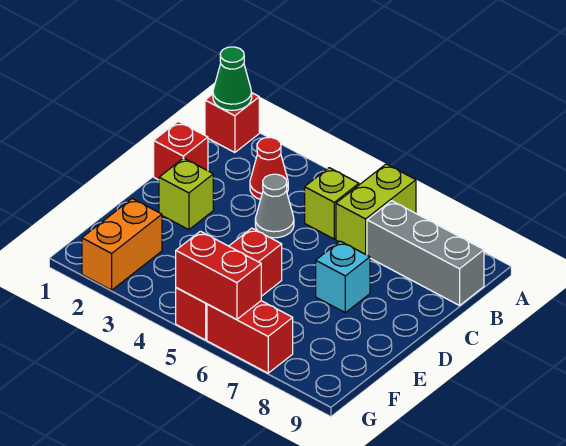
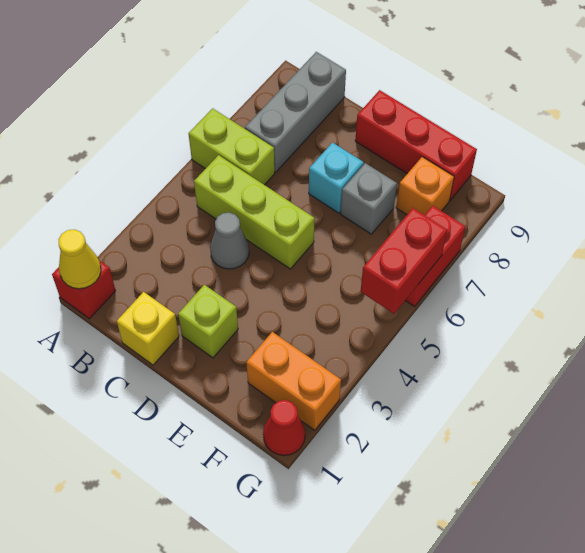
green 1x1 cone [213,47,252,110] -> yellow 1x1 cone [58,230,101,289]
red 1x1 cone [250,138,288,200] -> red 1x1 cone moved to [263,400,305,455]
lime 1x1 brick [305,168,359,239] -> lime 1x3 brick [194,155,315,269]
red 1x1 brick [154,121,208,180] -> yellow 1x1 brick [117,292,179,365]
red 1x3 brick [176,228,282,340] -> red 1x3 brick moved to [355,90,477,200]
none -> grey 1x1 brick [341,163,397,234]
none -> orange 1x1 brick [396,157,454,215]

